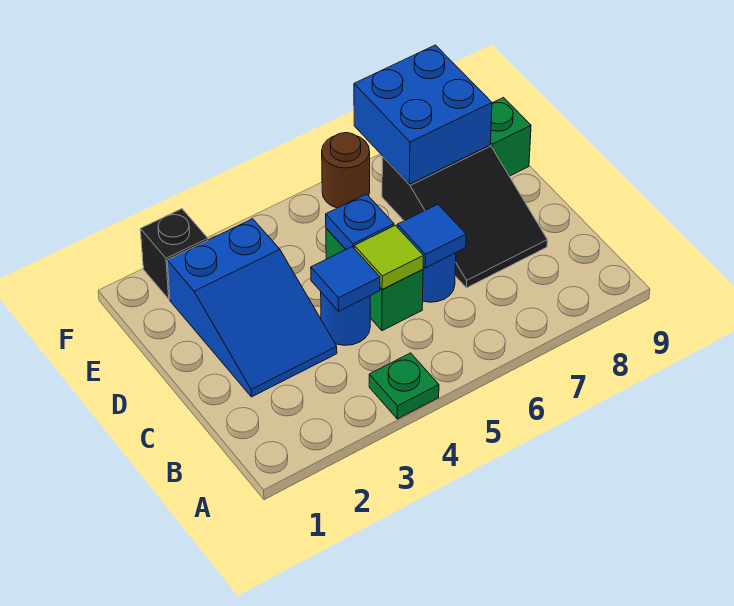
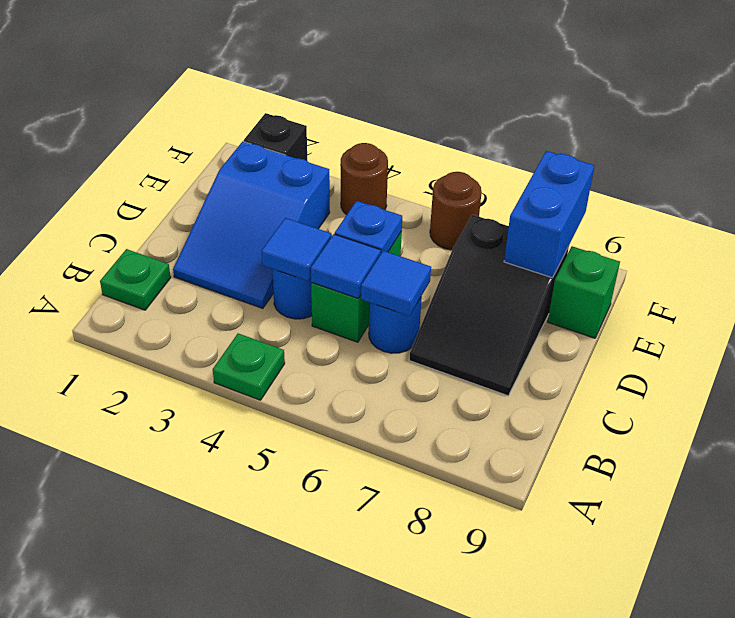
none -> green 1x1 plate [100,249,171,310]
lime 1x1 tile [354,225,423,289] -> blue 1x1 tile [311,234,381,299]
blue 2x2 brick [354,45,492,184] -> blue 1x2 brick [504,151,595,278]
none -> brown 1x1 round brick [341,143,388,215]

